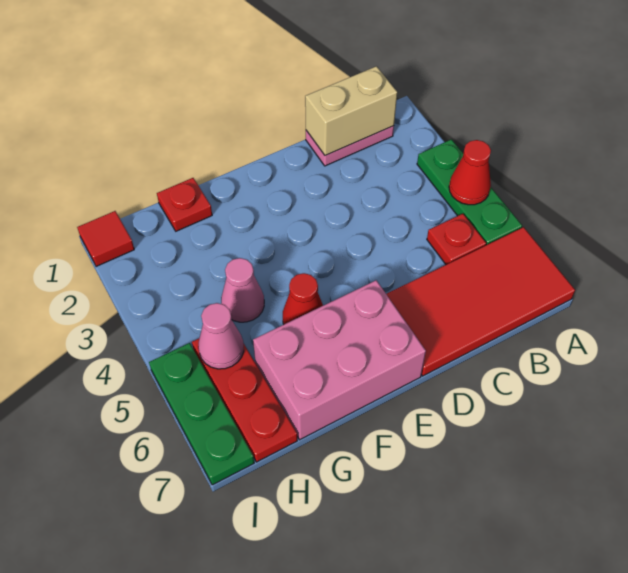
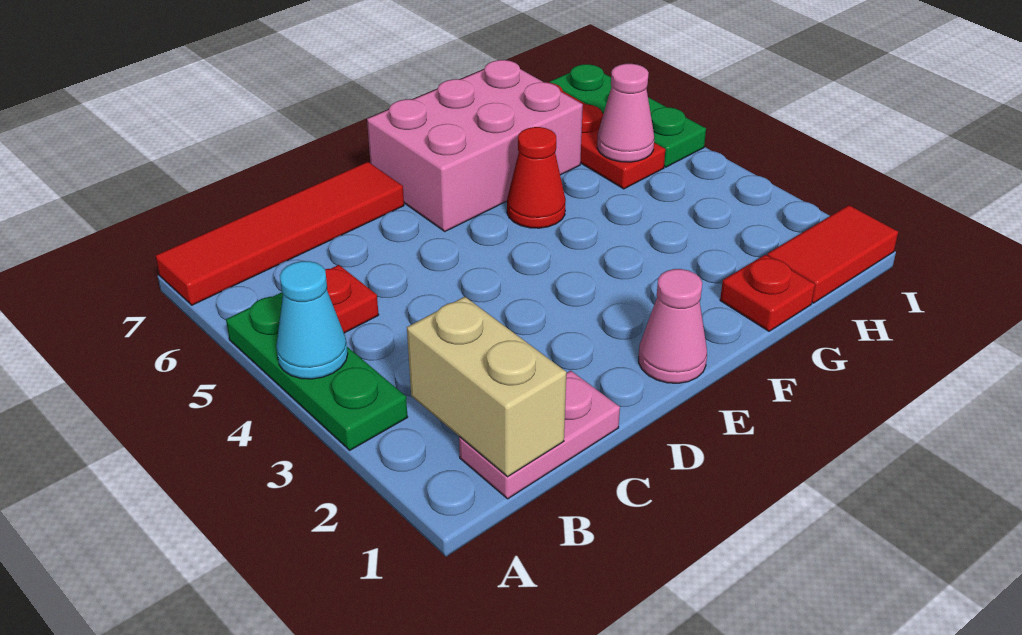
red 1x1 cone [449,140,491,205] -> cyan 1x1 cone [276,261,348,379]
red 2x4 tile [387,227,575,376] -> red 1x4 tile [155,162,404,305]
tan 1x2 brick [305,66,397,156] -> tan 1x2 brick turned to [407,297,566,477]
pink 1x1 cone [221,258,264,322] -> pink 1x1 cone moved to [639,269,707,383]
red 1x1 tile [77,211,134,267] -> red 1x2 tile [767,205,898,303]

